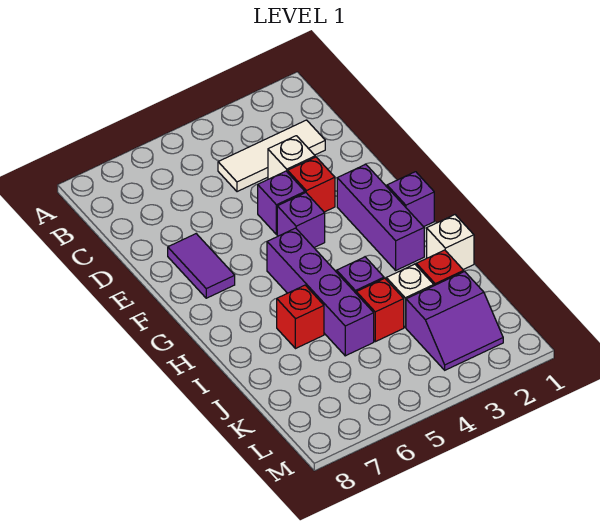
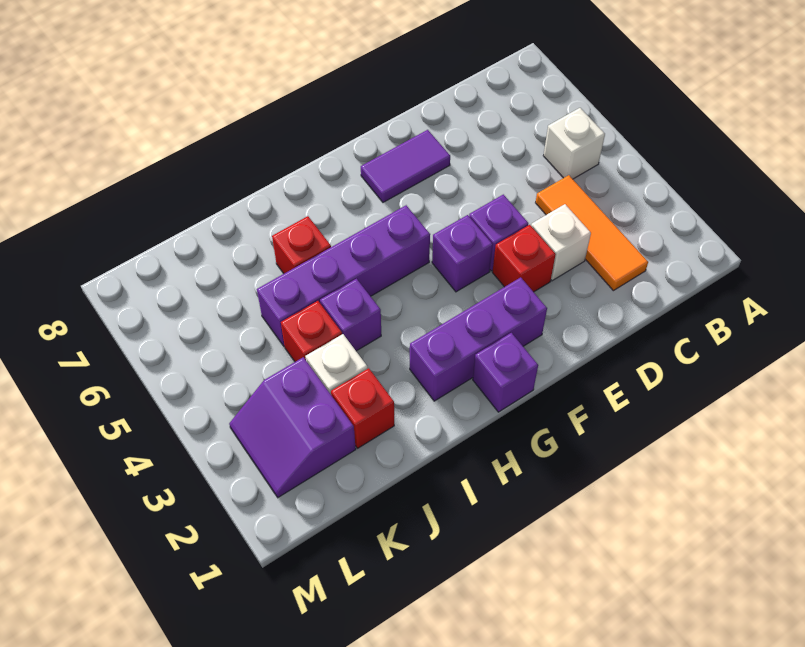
white 1x3 tile [218,120,325,192] -> orange 1x3 tile [536,175,648,291]
white 1x1 brick [427,215,474,270] -> white 1x1 brick moved to [543,108,605,179]

